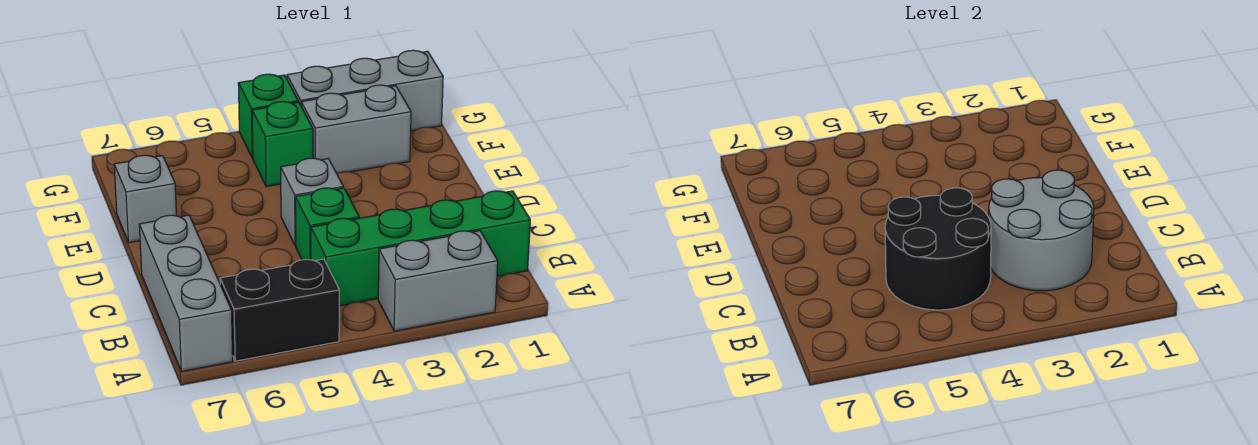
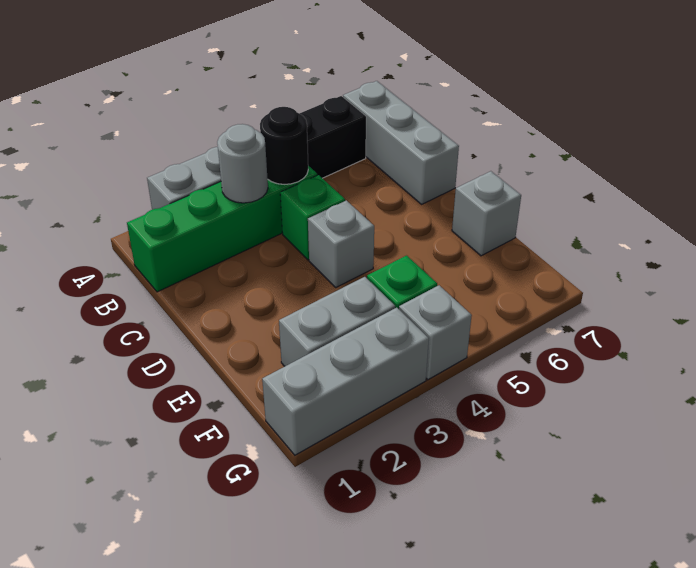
grey 2x2 round brick [989,170,1094,291] -> grey 1x1 round brick [217,124,268,203]
black 2x2 round brick [885,188,991,310] -> black 1x1 round brick [260,107,308,184]
green 1x1 brick [238,74,298,158] -> grey 1x1 brick [399,285,472,380]

